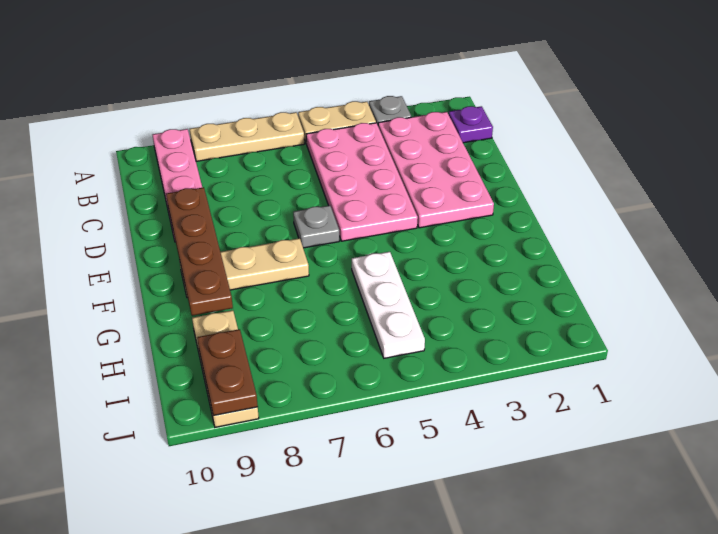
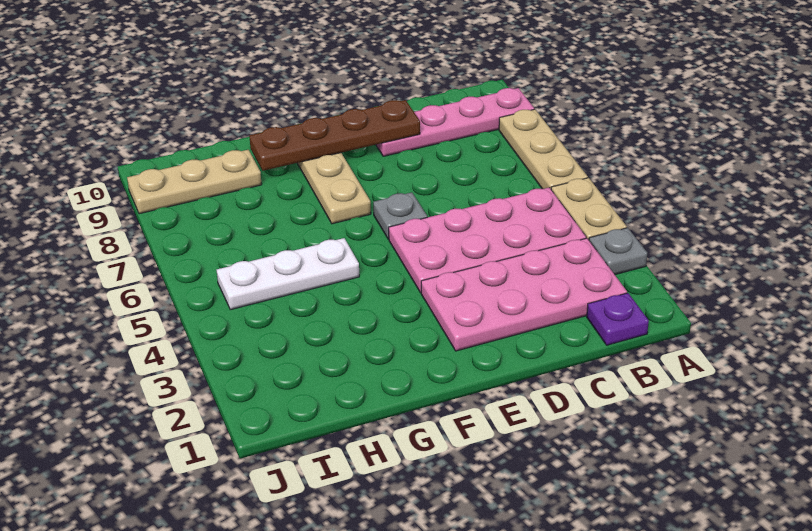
brown 1x2 plate [197,329,258,416] -> none

